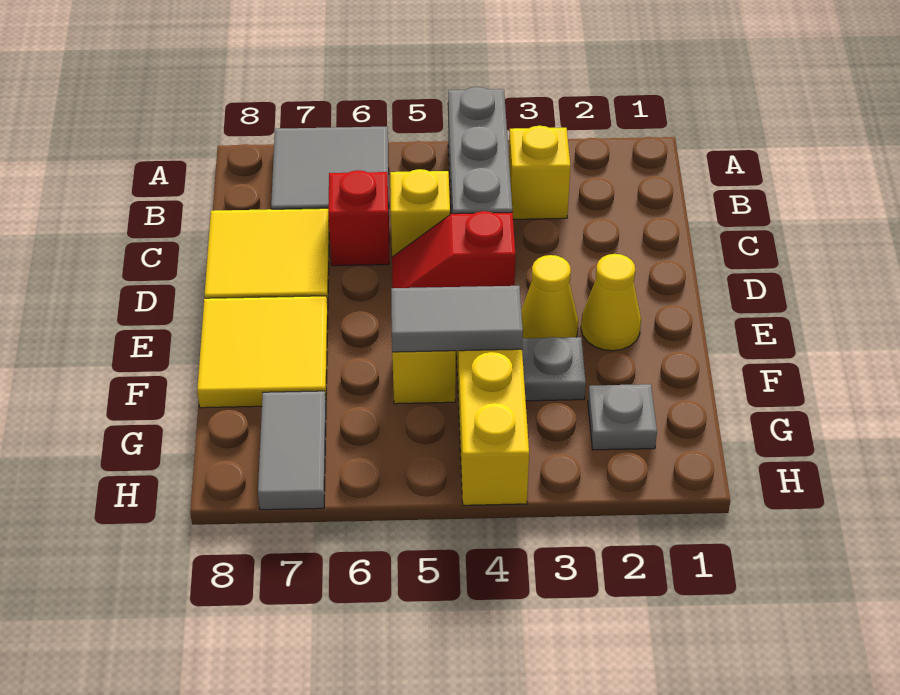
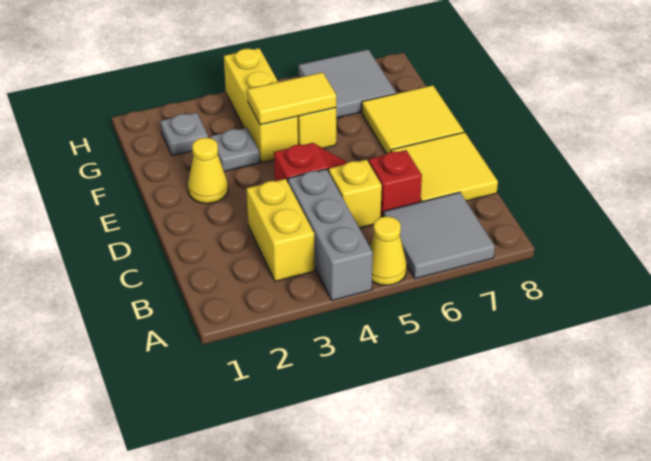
yellow 1x1 brick [509,126,570,219] -> yellow 1x2 brick [247,179,315,281]
yellow 1x1 cone [521,255,578,338] -> yellow 1x1 cone moved to [370,216,407,285]
grey 1x2 tile [391,286,523,352] -> yellow 1x2 tile [247,72,336,125]
grey 1x2 tile [258,391,326,510] -> grey 2x2 tile [299,49,396,118]

